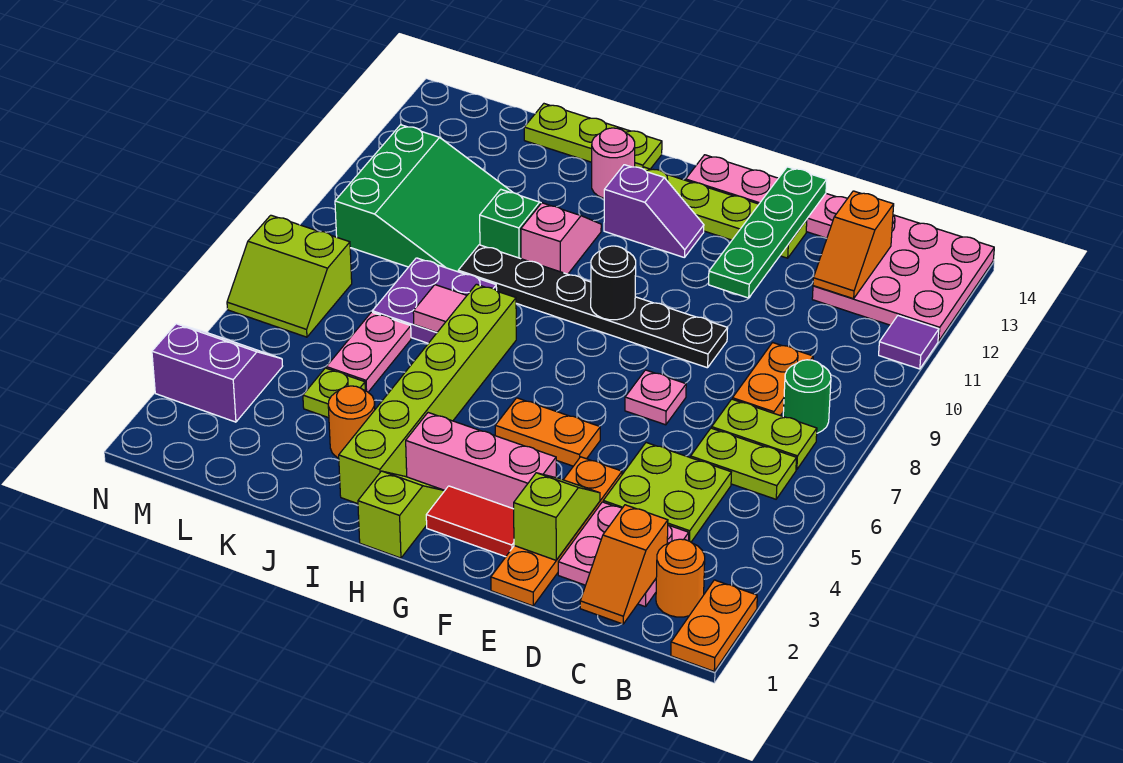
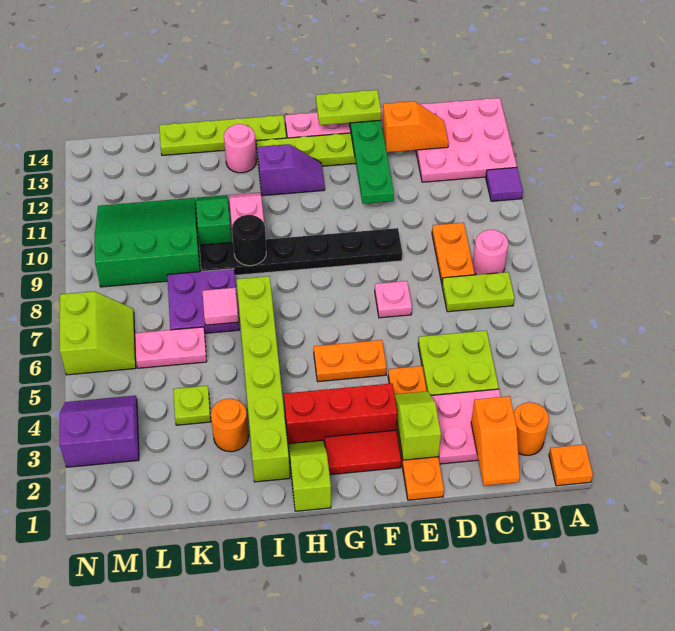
orange 1x2 plate [671,580,757,671] -> orange 1x1 plate [549,445,593,486]
lime 1x2 plate [691,428,796,499] -> lime 1x2 plate moved to [316,90,381,125]
green 1x1 round brick [783,360,831,433] -> pink 1x1 round brick [473,230,508,275]
orange 1x2 slope [813,191,894,299] -> orange 1x2 slope turned to [382,101,449,152]
pink 1x3 brick [406,413,556,509] -> red 1x3 brick [284,383,397,444]
black 1x1 round brick [591,246,636,320] -> black 1x1 round brick moved to [232,215,266,266]
lime 1x3 plate [524,104,662,169] -> lime 1x4 plate [159,115,286,155]
pink 1x2 plate [326,312,411,392] -> pink 1x2 plate turned to [135,327,207,368]
green 3x3 slope [335,125,513,272] -> green 3x3 slope turned to [95,198,200,287]
lime 2x2 slope [227,215,352,337] -> lime 2x2 slope turned to [60,291,136,375]

